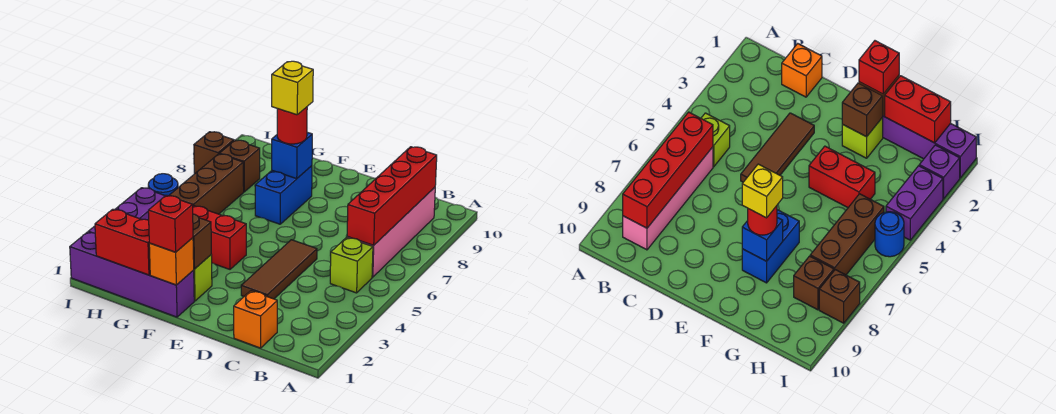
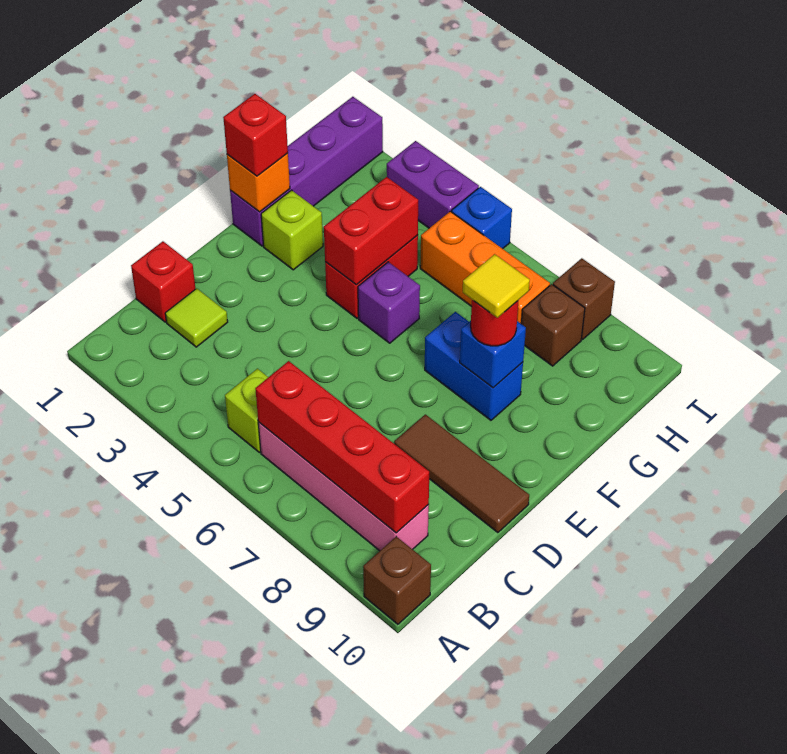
orange 1x1 brick [234,291,277,348] -> red 1x1 brick [131,241,195,322]
none -> lime 1x1 tile [165,288,228,347]
brown 1x3 tile [241,240,317,299] -> brown 1x3 tile moved to [394,414,529,533]
brown 1x1 brick [193,214,211,269] -> brown 1x1 brick moved to [363,536,431,624]
yellow 1x1 brick [272,61,313,115] -> yellow 1x1 tile [463,254,530,318]
red 1x2 brick [95,209,150,275] -> red 1x2 brick moved to [324,177,418,285]
brown 1x3 brick [169,154,244,214] -> orange 1x3 brick [420,211,550,324]
purple 1x1 brick [919,145,960,199] -> purple 1x1 brick moved to [358,262,420,343]
blue 1x1 round brick [148,174,178,196] -> blue 1x1 brick [452,187,512,249]

